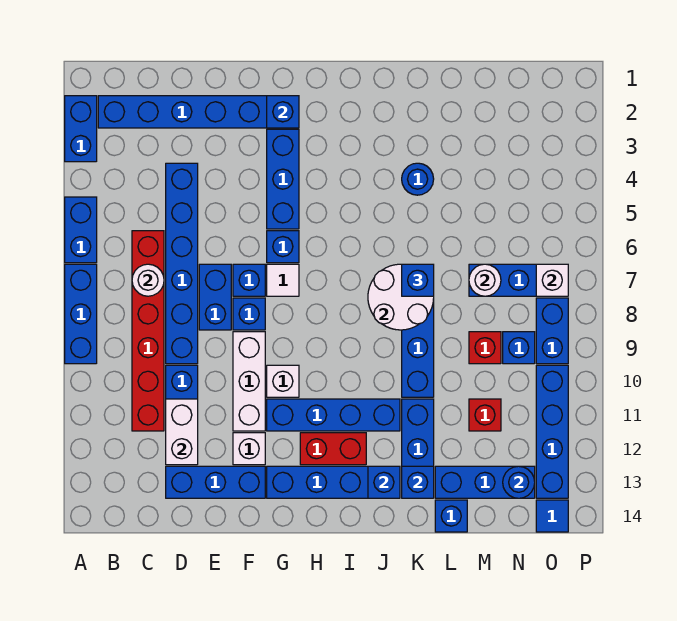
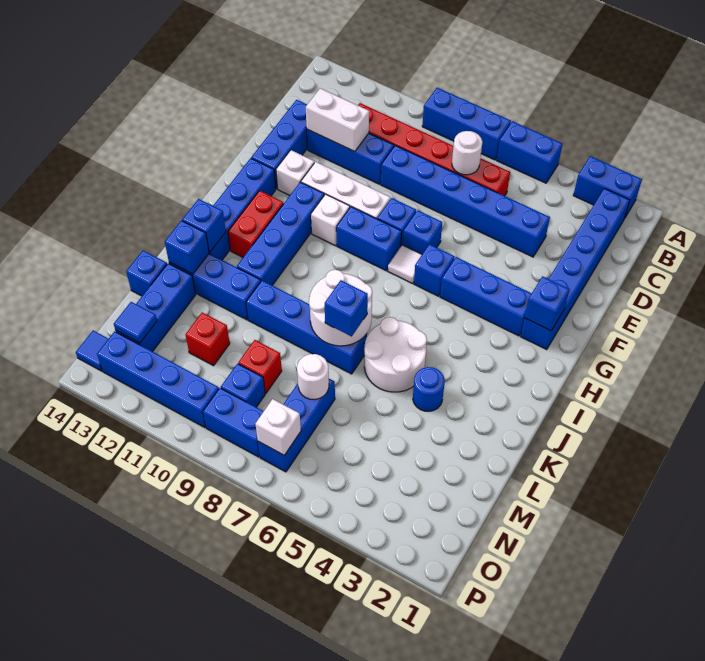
blue 1x2 brick [199,264,231,330] -> blue 1x2 brick moved to [336,207,402,271]
none -> white 2x2 round brick [364,317,427,392]
blue 1x1 round brick [503,466,535,498] -> blue 1x1 tile [114,302,157,343]

